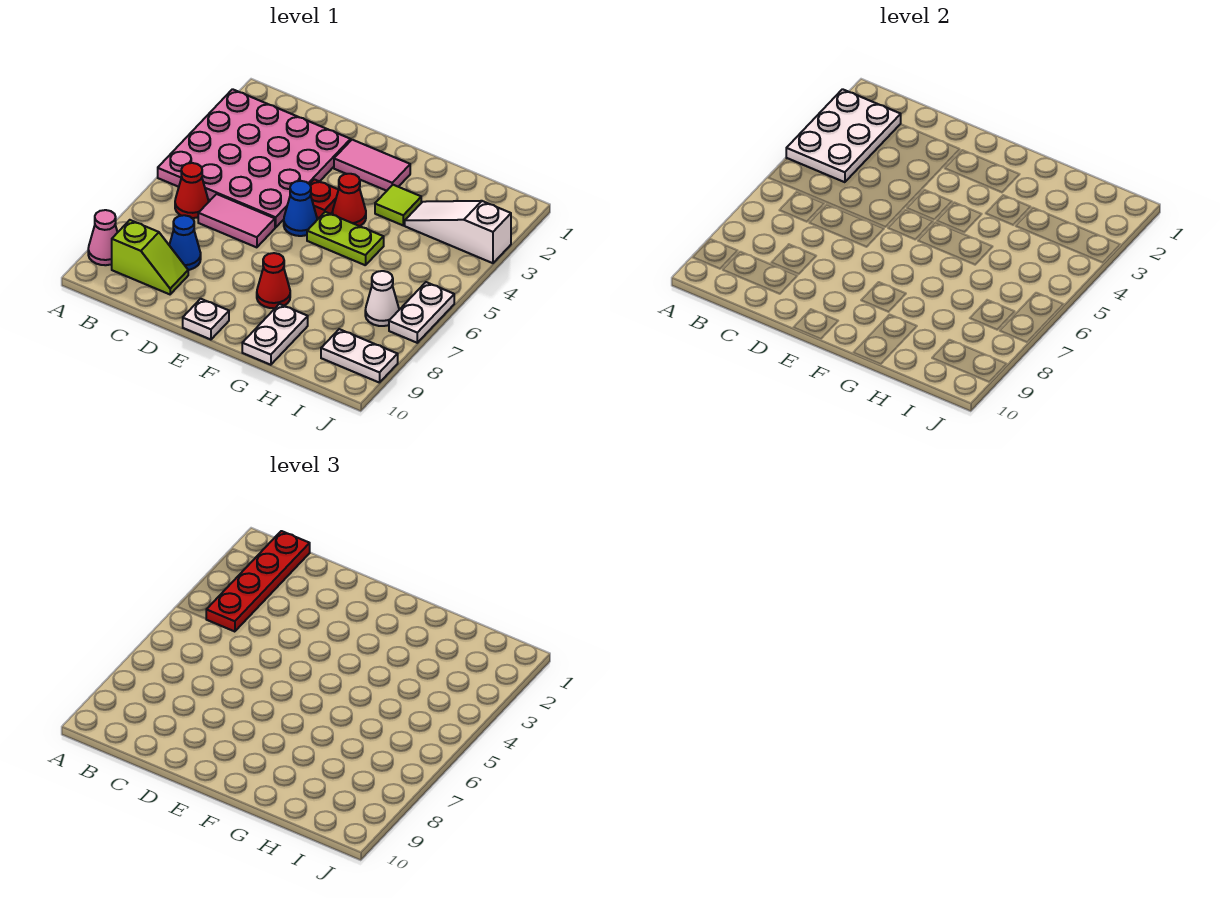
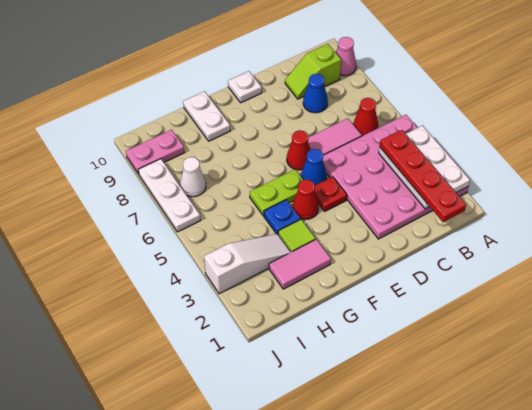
pink 1x2 tile [334,140,410,191] -> pink 1x2 tile moved to [269,239,331,289]
red 1x1 cone [257,253,290,308] -> red 1x1 cone moved to [287,130,310,170]
none -> blue 1x1 plate [264,200,300,234]
white 1x2 plate [321,329,398,383] -> pink 1x2 plate [126,130,184,174]
white 1x2 plate [389,282,454,343] -> white 1x3 plate [138,159,200,232]

